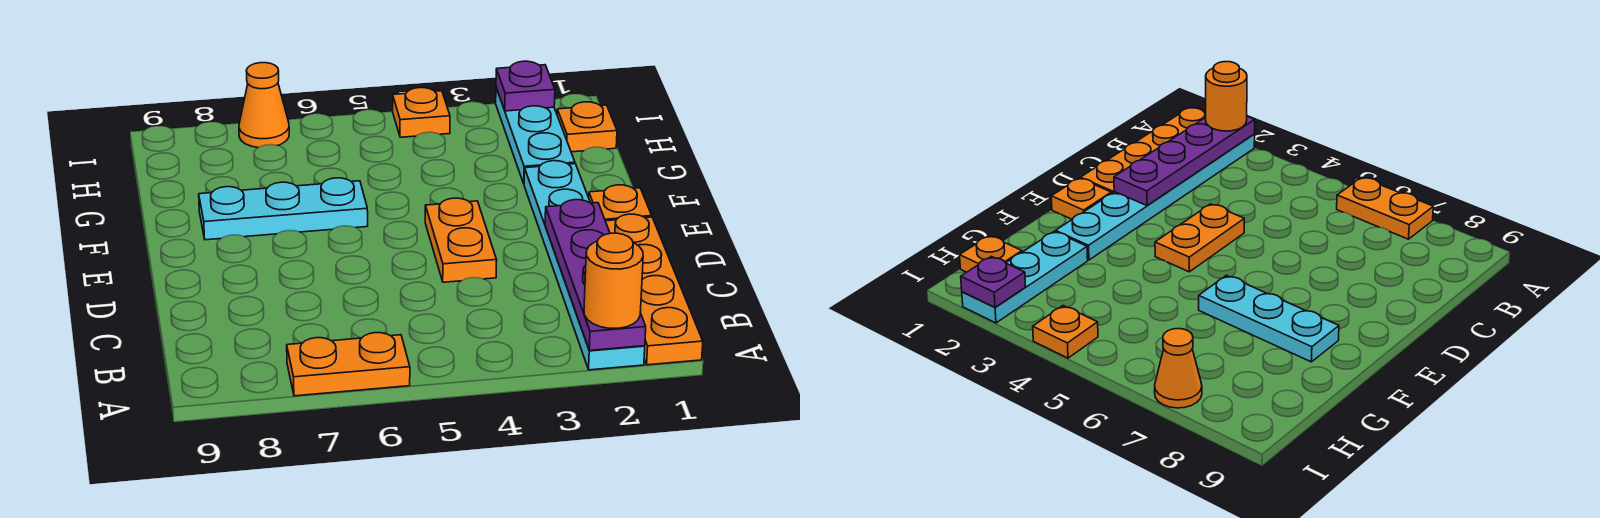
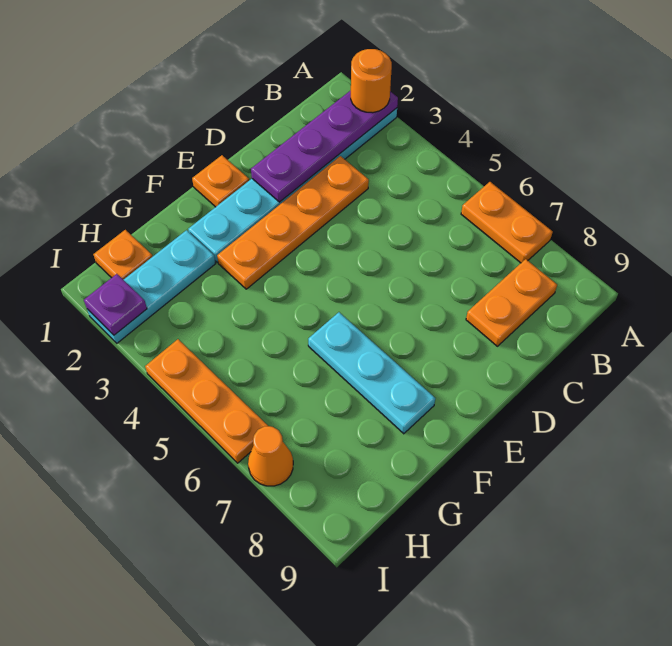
orange 1x4 plate [606,214,703,365] -> orange 1x4 plate moved to [217,156,369,289]
orange 1x2 plate [425,198,497,282] -> orange 1x2 plate moved to [466,259,557,346]
orange 1x1 plate [393,88,450,137] -> orange 1x3 plate [145,339,268,463]

